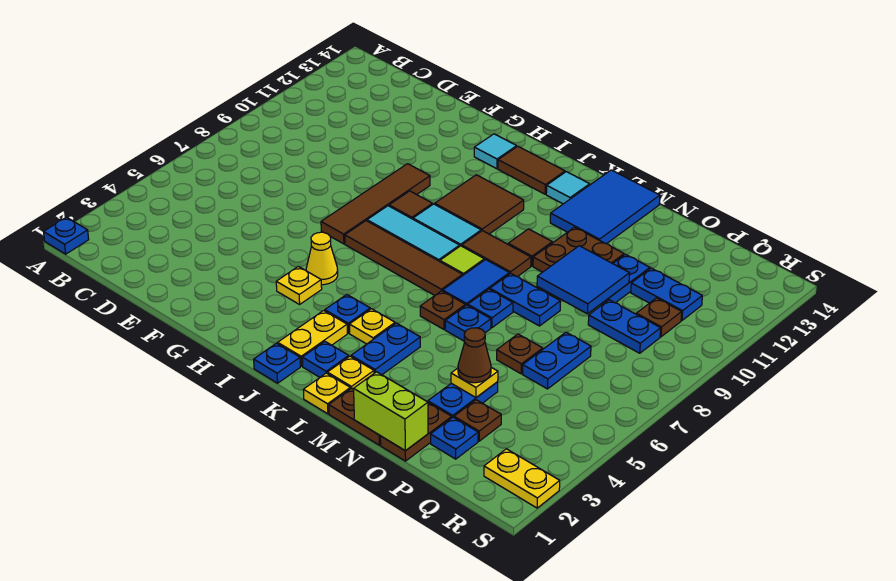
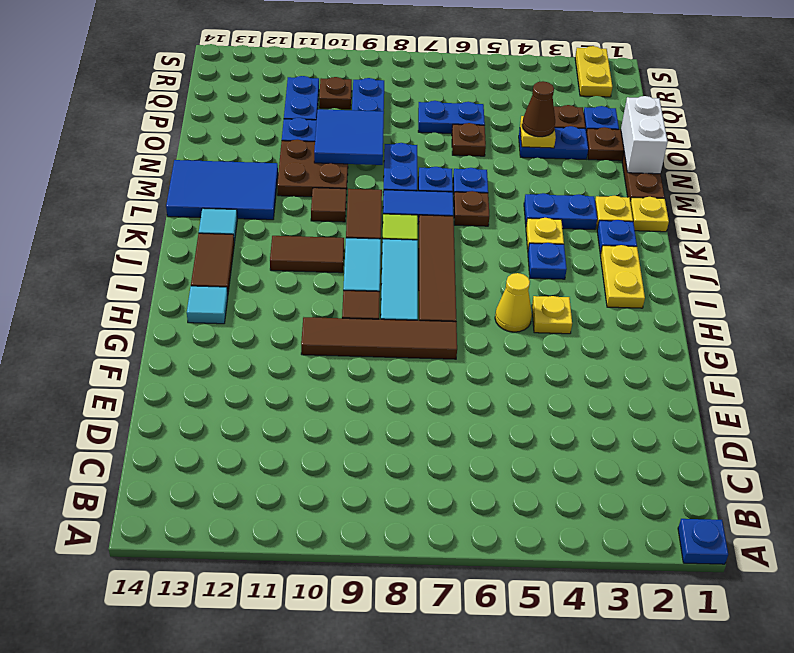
brown 2x2 tile [435,175,524,234] -> brown 1x2 tile [270,236,344,273]
blue 1x1 plate [254,343,300,383] -> none
yellow 1x2 plate [277,311,347,366] -> yellow 1x2 plate turned to [600,245,645,308]
lime 1x2 brick [354,372,428,451] -> white 1x2 brick [621,96,668,174]

